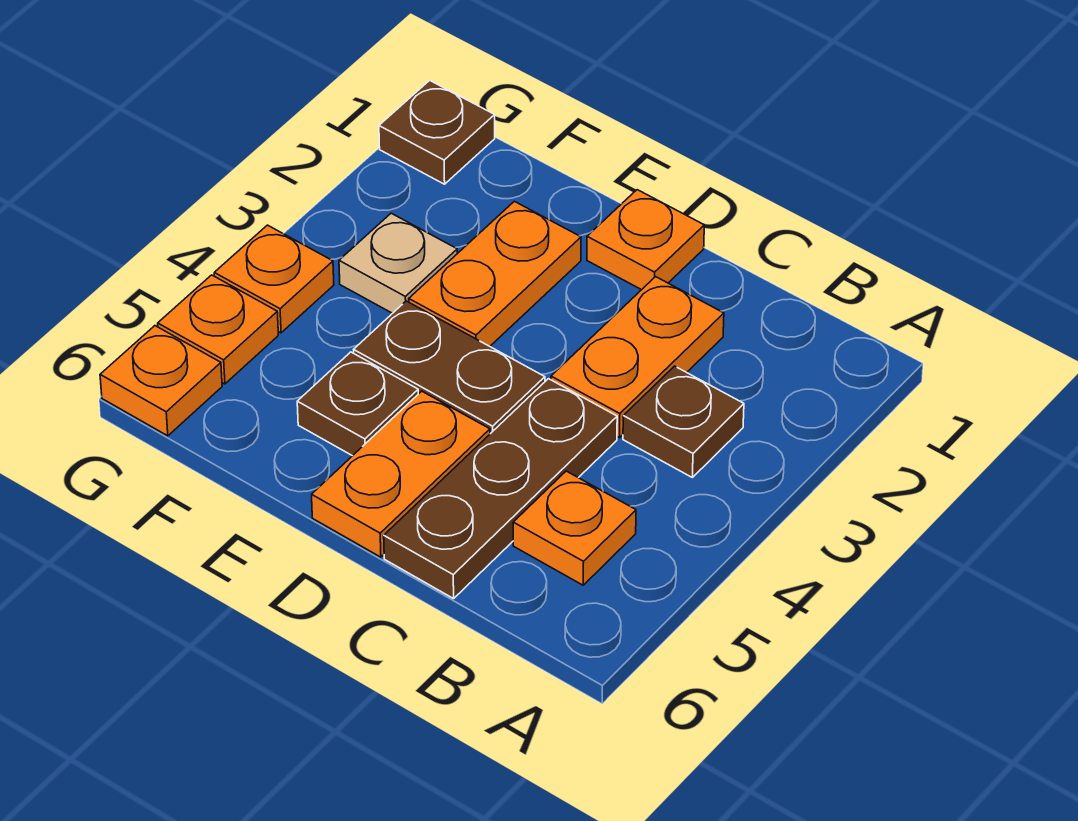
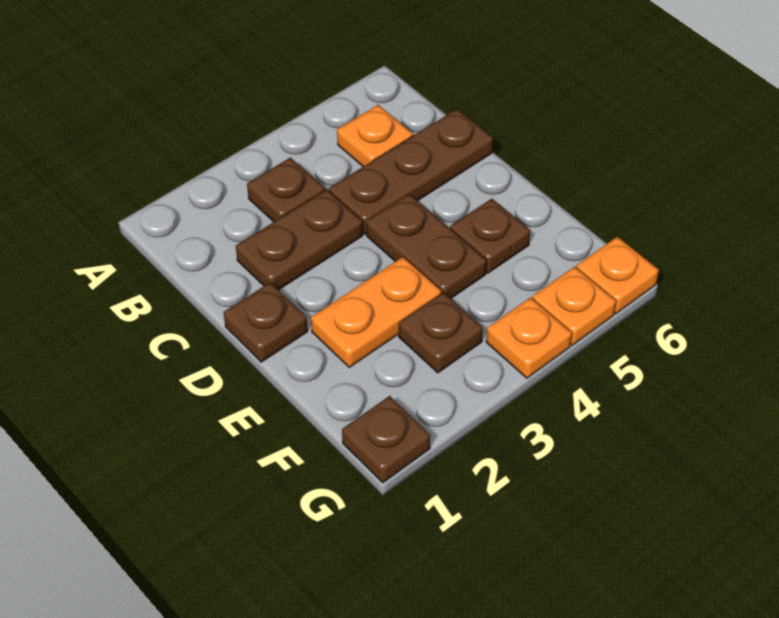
orange 1x2 plate [551,277,724,438] -> brown 1x2 plate [236,190,363,290]
orange 1x1 plate [587,190,704,290] -> brown 1x1 plate [223,283,308,362]
orange 1x2 plate [312,391,490,557] -> none
tan 1x1 plate [339,213,457,313] -> brown 1x1 plate [399,292,483,373]

